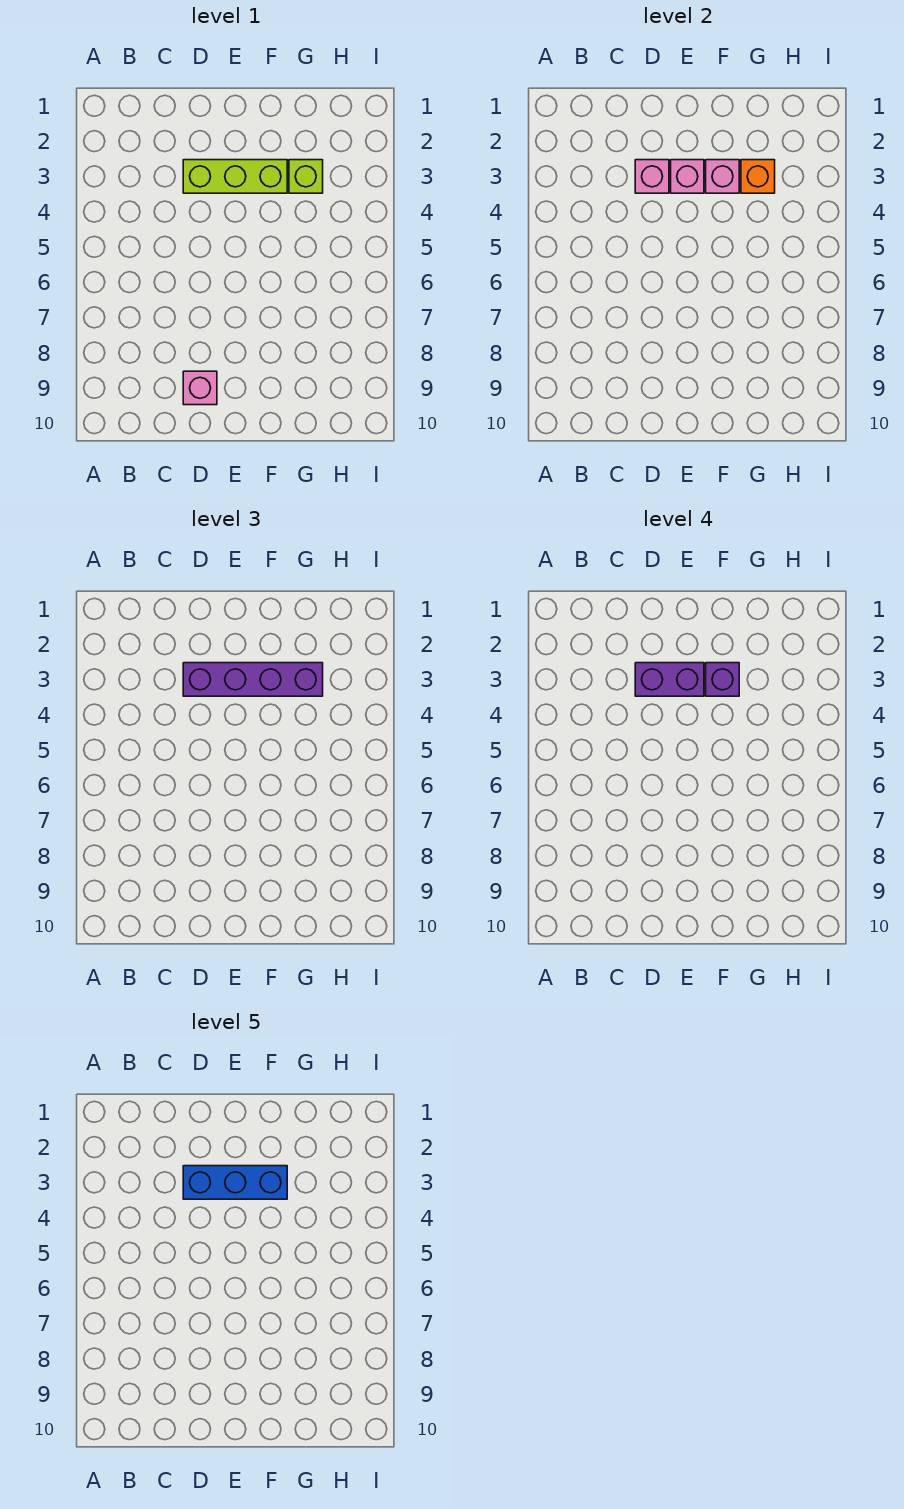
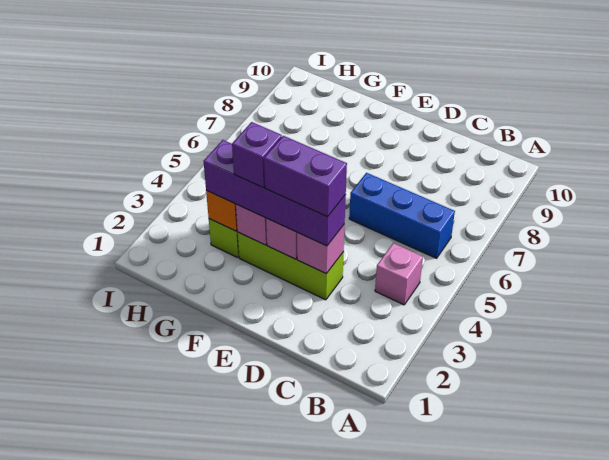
blue 1x3 brick [183,1166,287,1199] -> blue 1x3 brick moved to [349,173,455,258]
pink 1x1 brick [183,371,217,405] -> pink 1x1 brick moved to [375,243,423,305]

